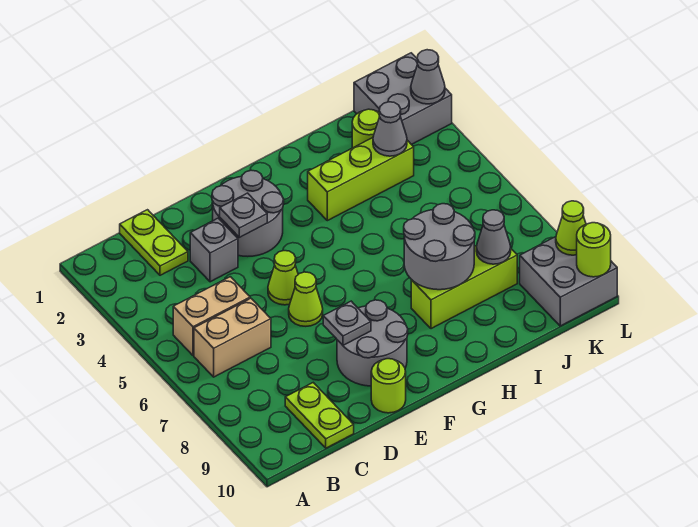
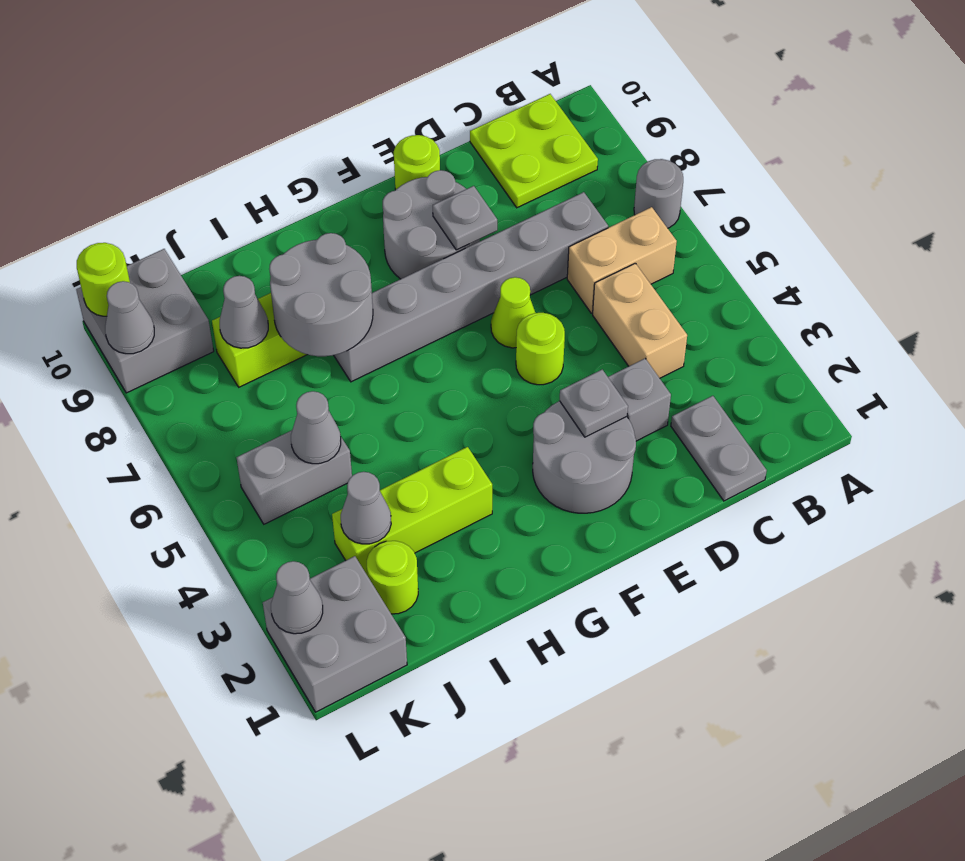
none -> grey 1x1 round brick [634,159,683,228]
tan 1x2 brick [173,277,250,355] -> tan 1x2 brick turned to [593,263,687,378]
lime 1x2 plate [120,210,188,275] -> grey 1x2 plate [671,396,767,501]
none -> grey 1x6 brick [334,192,608,382]
lime 1x2 plate [285,383,354,448] -> lime 2x2 plate [470,94,598,208]
lime 1x1 cone [268,251,298,305] -> lime 1x1 round brick [516,313,565,385]
none -> grey 1x2 brick [237,430,352,524]
none -> grey 1x1 cone [291,391,341,464]
lime 1x1 cone [556,201,586,255] -> grey 1x1 cone [105,281,154,354]

